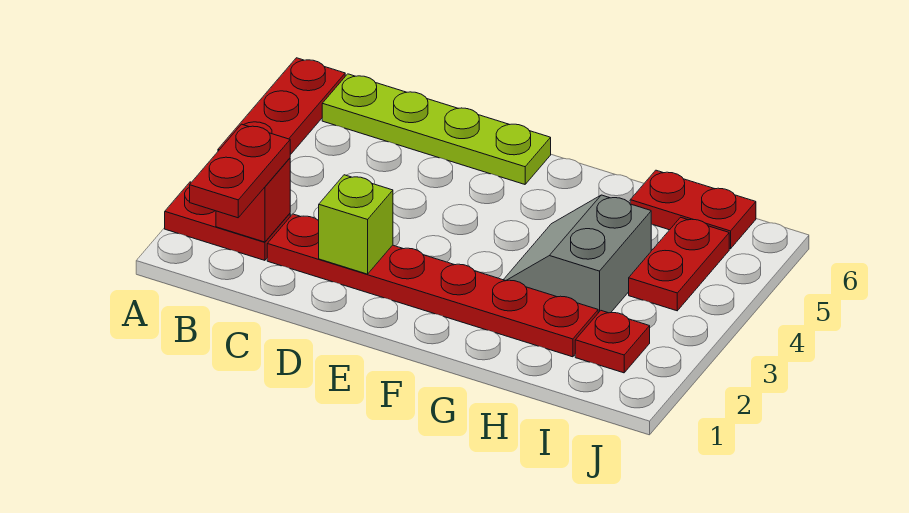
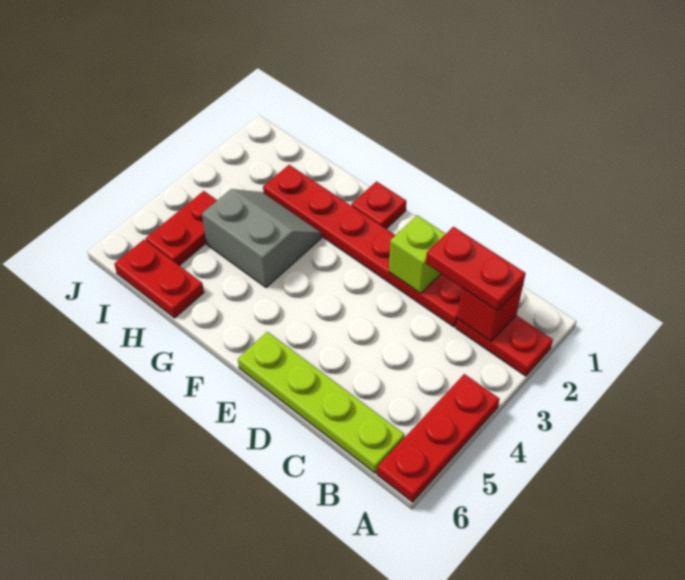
red 1x2 plate [190,124,290,218] -> red 1x2 plate turned to [426,227,526,311]
grey 2x2 slope [504,195,651,313] -> grey 2x2 slope turned to [202,189,321,288]
red 1x1 plate [575,311,650,373] -> red 1x1 plate moved to [351,182,406,229]

